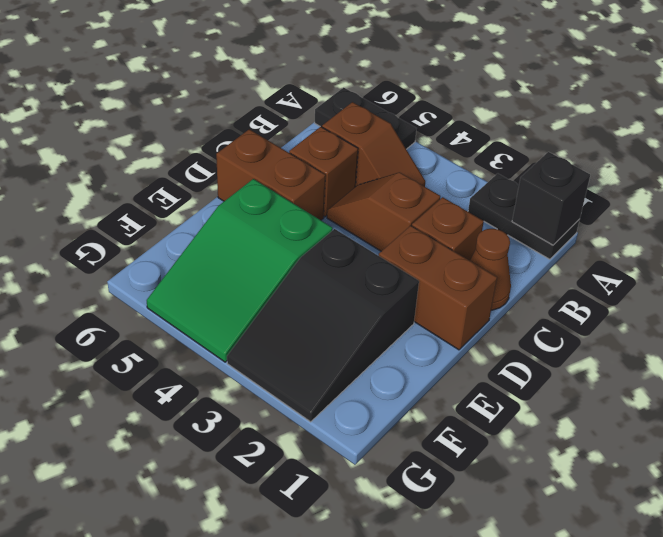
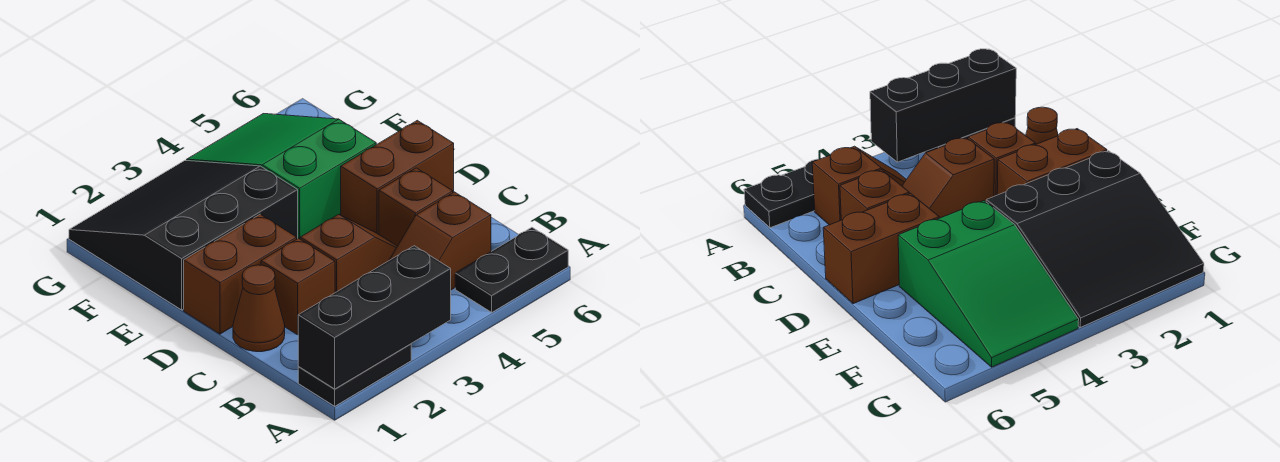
black 1x1 brick [512,152,590,245] -> black 1x3 brick [298,246,451,389]
black 2x3 slope [227,229,419,422] -> black 3x3 slope [69,160,298,310]

